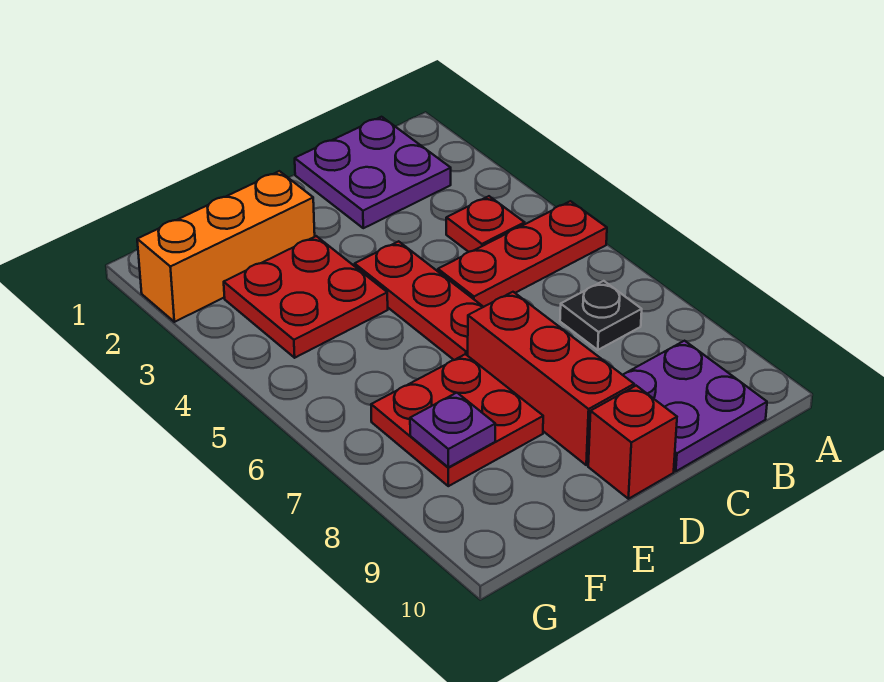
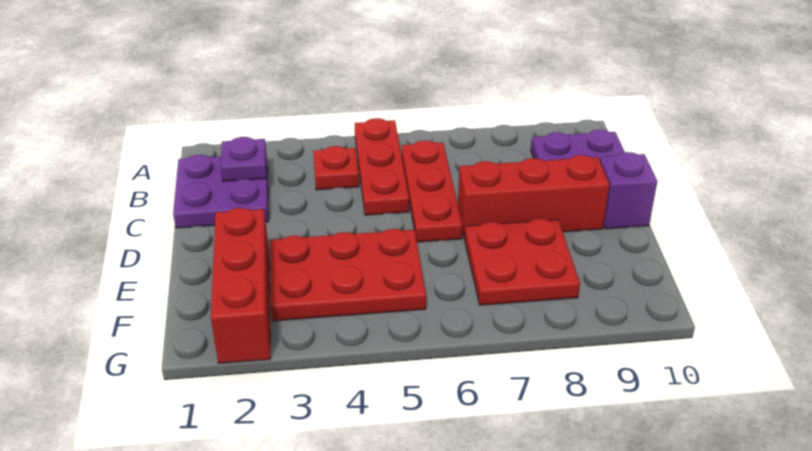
black 1x1 plate [560,281,642,350] -> none
red 1x3 plate [355,241,483,360] -> red 1x3 plate turned to [402,140,463,242]
red 1x1 brick [588,386,677,499] -> purple 1x1 brick [600,152,657,229]
orange 1x3 brick [137,171,315,322] -> red 1x3 brick [211,208,271,364]
red 2x2 plate [224,236,388,358] -> red 2x3 plate [270,229,426,321]
purple 1x1 plate [410,393,495,467] -> purple 1x1 plate moved to [221,137,267,181]

